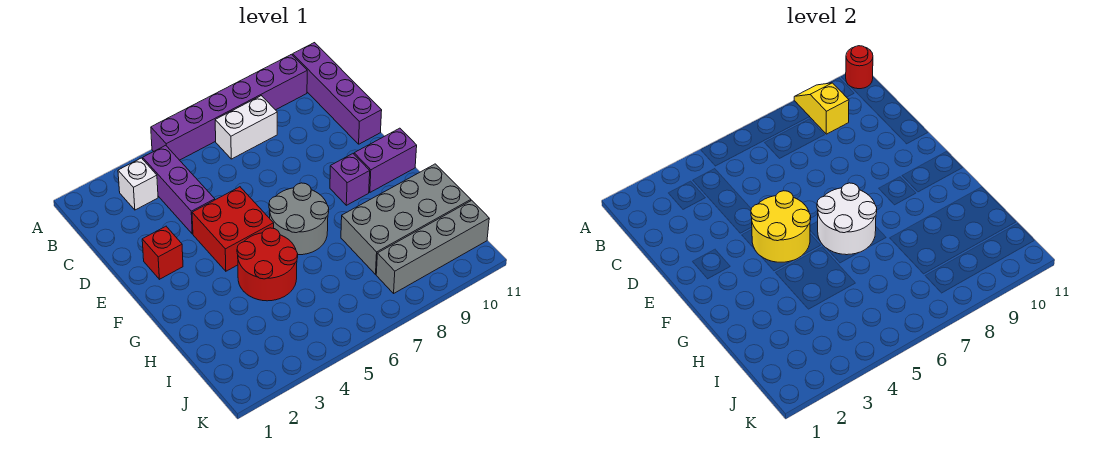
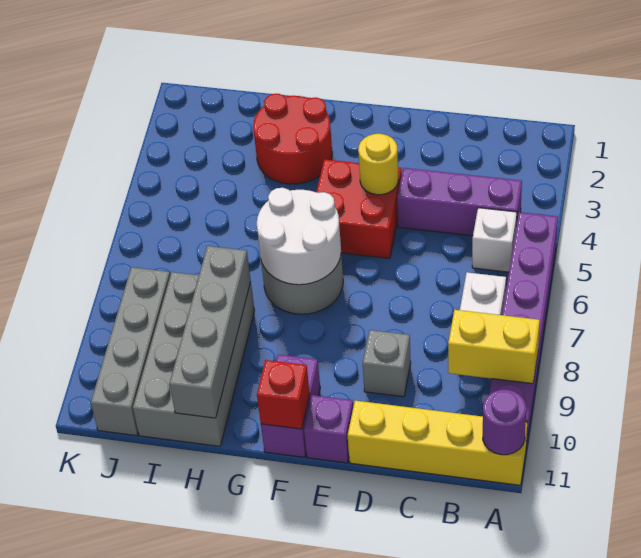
yellow 1x2 slope [794,83,849,134] -> yellow 1x2 brick [448,310,540,384]
purple 1x4 brick [293,43,382,144] -> yellow 1x4 brick [348,401,527,485]
red 1x1 round brick [846,46,873,89] -> purple 1x1 round brick [483,390,526,455]
white 1x1 brick [118,158,158,210] -> white 1x1 brick moved to [472,208,517,272]
none -> grey 1x1 brick [363,330,411,397]
red 1x1 brick [142,226,183,279] -> red 1x1 brick moved to [257,360,310,429]
yellow 2x2 round brick [751,191,811,262] -> yellow 1x1 round brick [358,134,398,195]
purple 1x1 brick [330,154,370,205] -> purple 1x1 brick moved to [304,395,353,463]
red 2x2 round brick [237,228,298,301] -> red 2x2 round brick moved to [253,94,332,184]
none -> grey 1x4 brick [170,246,251,418]

